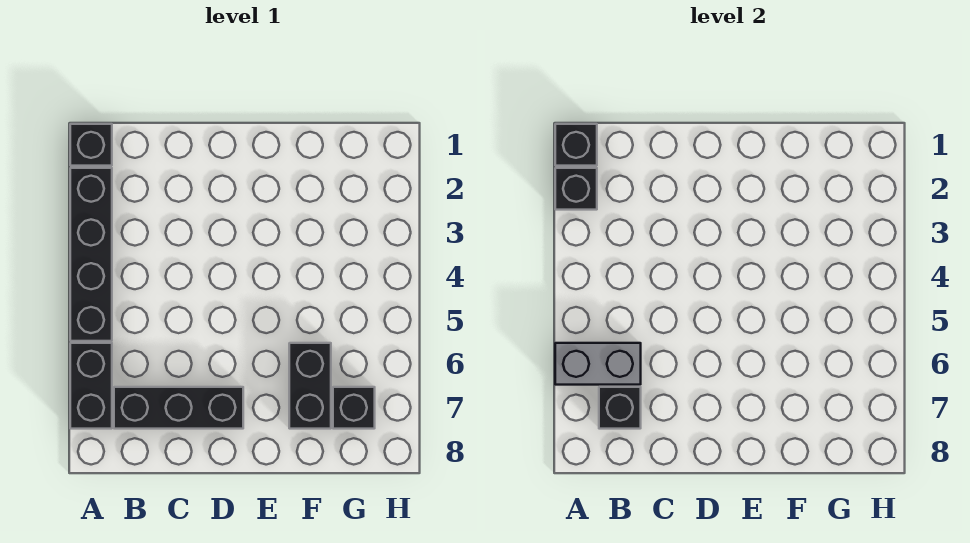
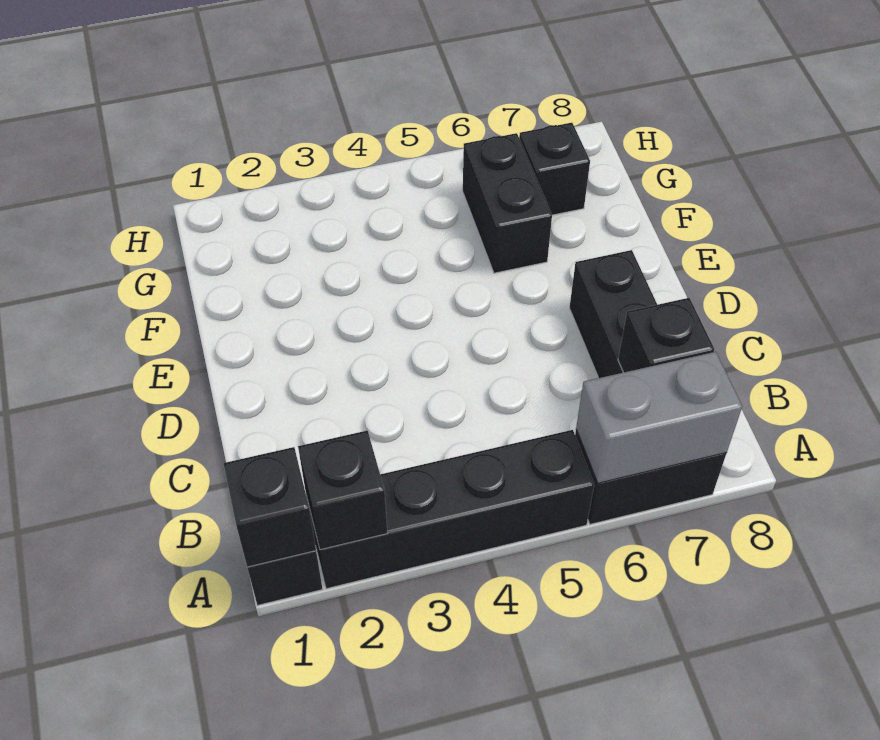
grey 1x2 brick [555,343,641,385] -> grey 1x2 brick turned to [576,352,742,483]
black 1x2 brick [289,343,331,429] -> black 1x2 brick turned to [463,133,552,273]

